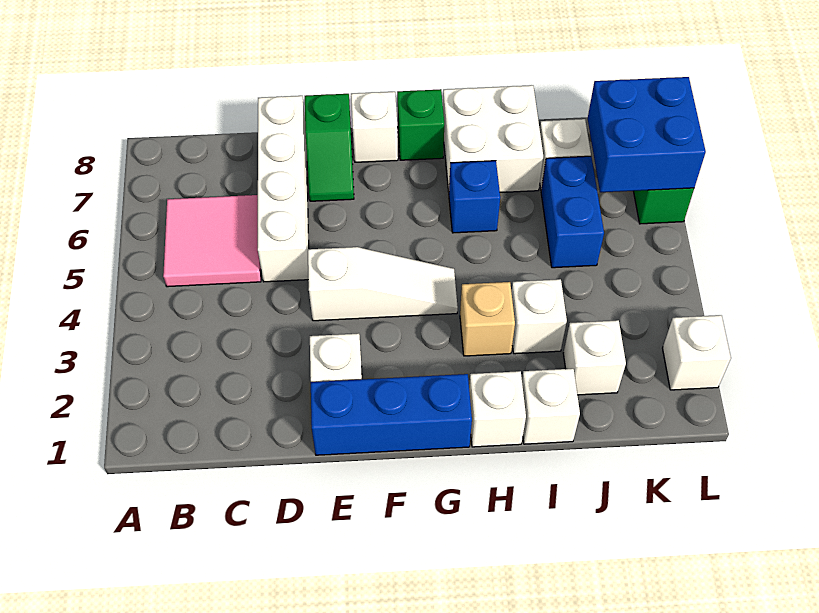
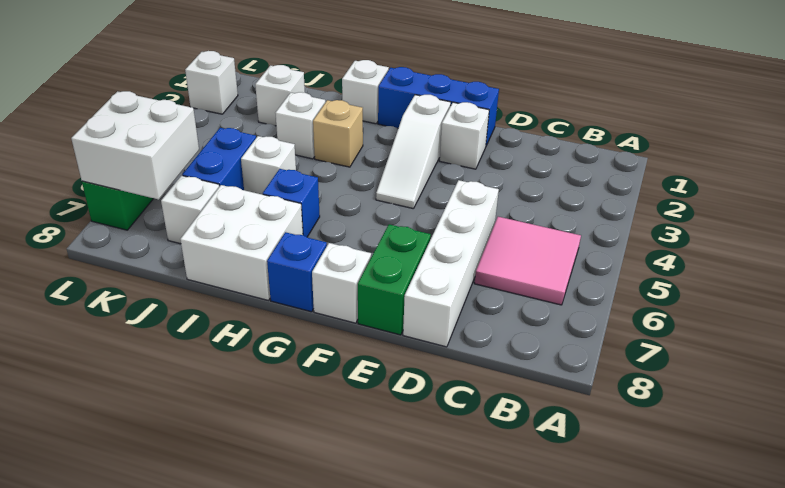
white 1x3 slope [308,247,458,321] -> white 1x3 slope turned to [376,95,451,209]
green 1x2 slope [305,94,354,201] -> green 1x2 brick [358,224,431,335]
green 1x1 brick [397,89,444,160] -> blue 1x1 brick [267,232,327,312]
white 1x1 brick [522,369,580,444] -> white 1x1 brick moved to [241,136,296,195]
blue 2x2 brick [588,77,706,192] -> white 2x2 brick [71,91,199,200]

